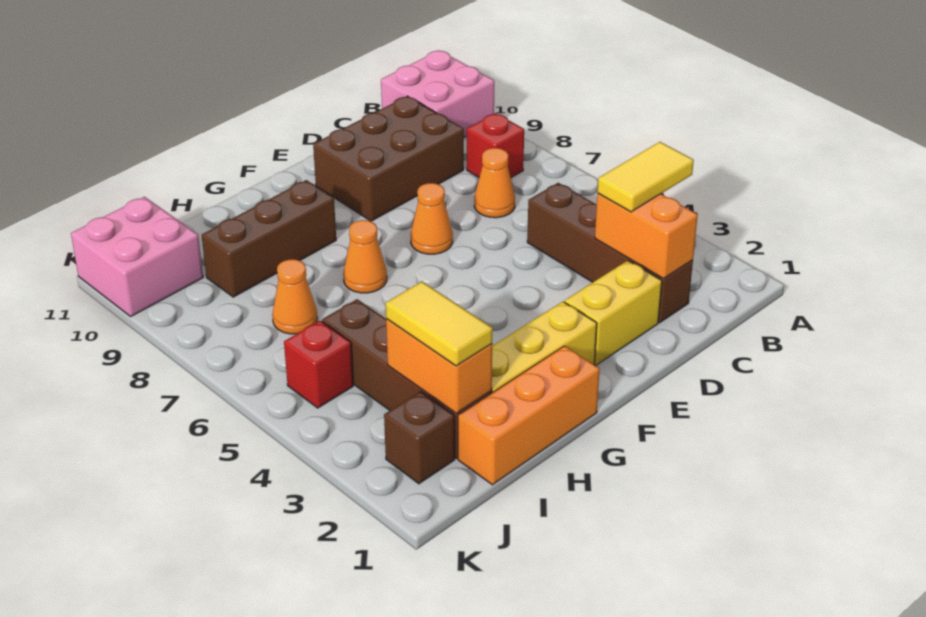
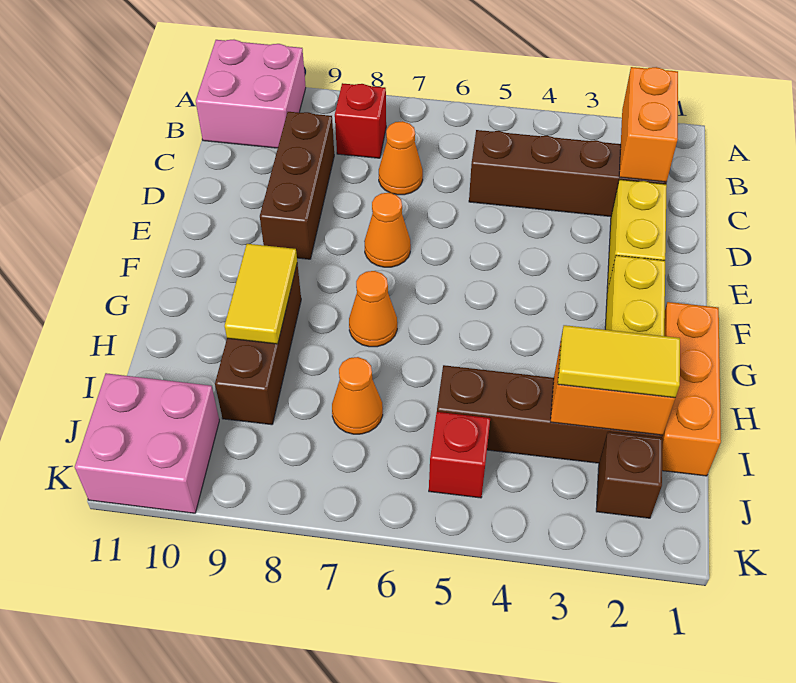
yellow 1x2 tile [597,142,694,212] -> yellow 1x2 tile moved to [225,244,297,344]
orange 1x2 brick [595,194,698,279] -> orange 1x2 brick turned to [619,67,678,182]
brown 2x3 brick [313,96,464,221] -> brown 1x3 brick [260,112,334,259]

